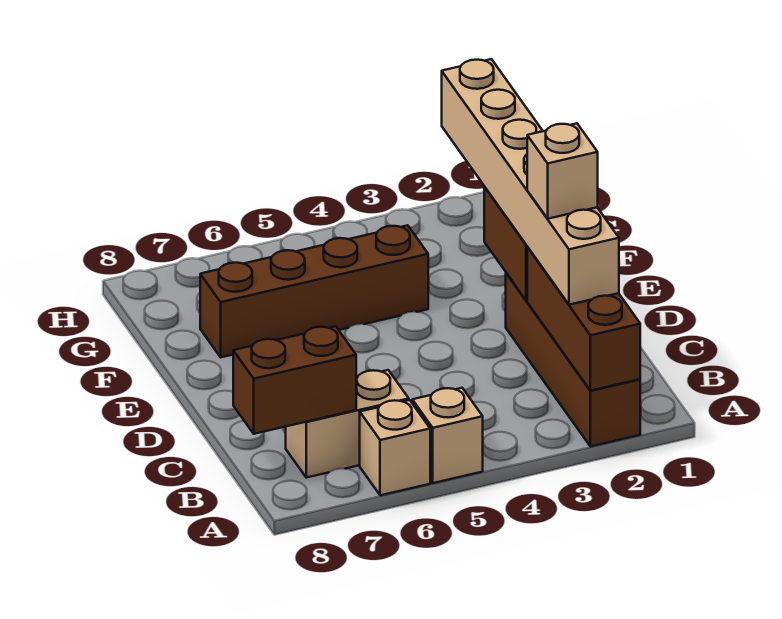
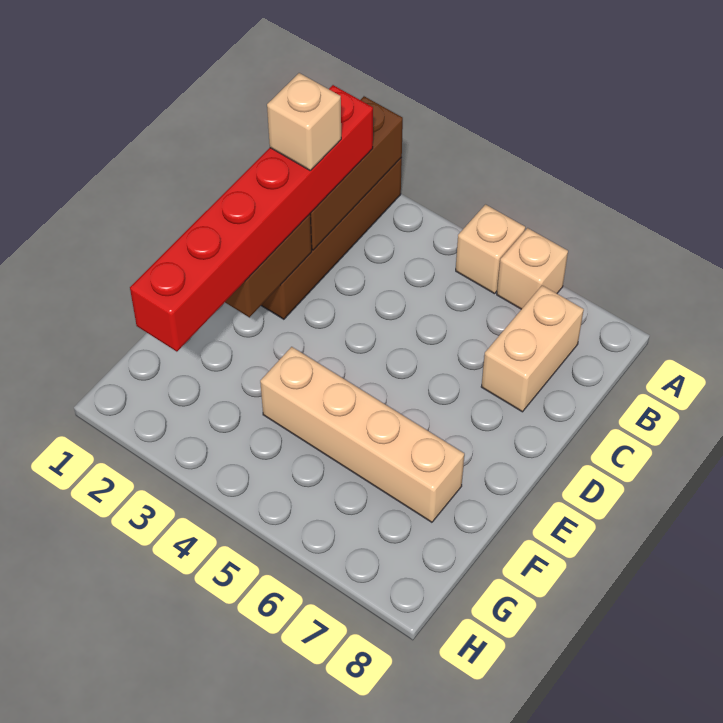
tan 1x6 brick [442,59,619,305] -> red 1x6 brick [130,85,373,352]
tan 1x2 brick [286,370,409,478] -> tan 1x2 brick turned to [481,285,584,412]
brown 1x2 brick [233,326,356,434] -> none
brown 1x4 brick [200,225,428,357] -> tan 1x4 brick [260,347,464,522]

